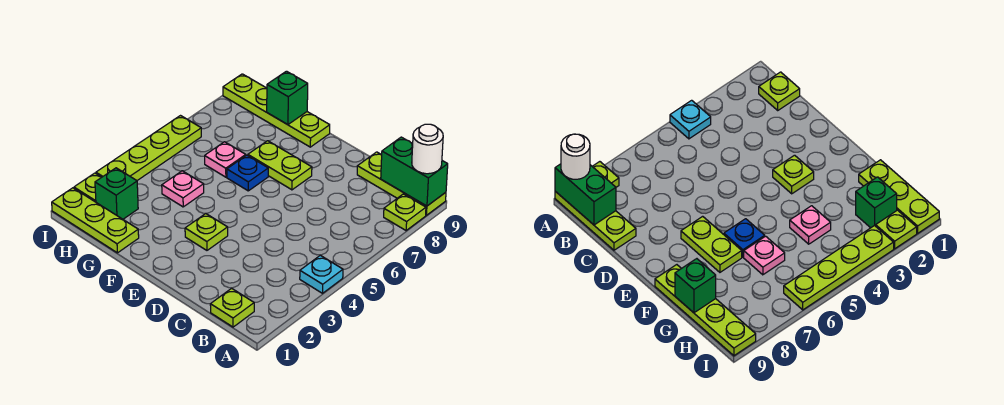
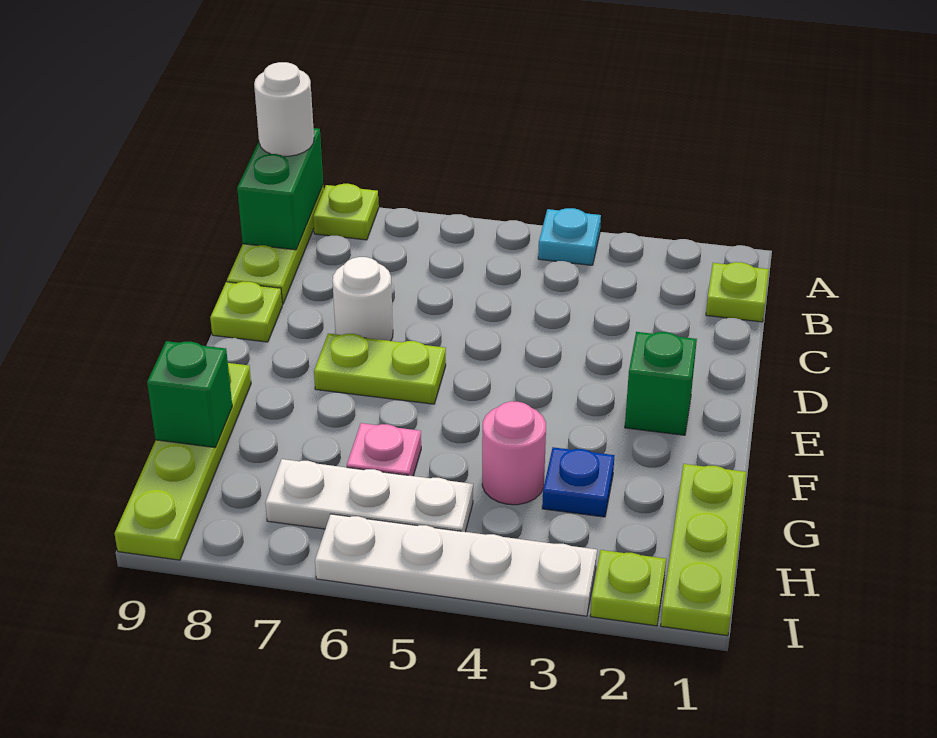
none -> white 1x1 round brick [333,257,393,341]
lime 1x1 plate [185,214,228,250] -> lime 1x1 plate moved to [210,282,282,342]
lime 1x2 plate [248,141,312,190] -> lime 1x2 plate turned to [314,334,446,404]
blue 1x1 plate [227,155,268,191] -> blue 1x1 plate moved to [542,447,614,517]
pink 1x1 plate [162,171,204,207] -> pink 1x1 round brick [482,401,546,505]
green 1x1 brick [95,168,138,219] -> green 1x1 brick moved to [625,332,697,435]
none -> white 1x3 plate [265,459,473,532]
lime 1x4 plate [96,116,201,180] -> white 1x4 plate [315,514,597,616]

